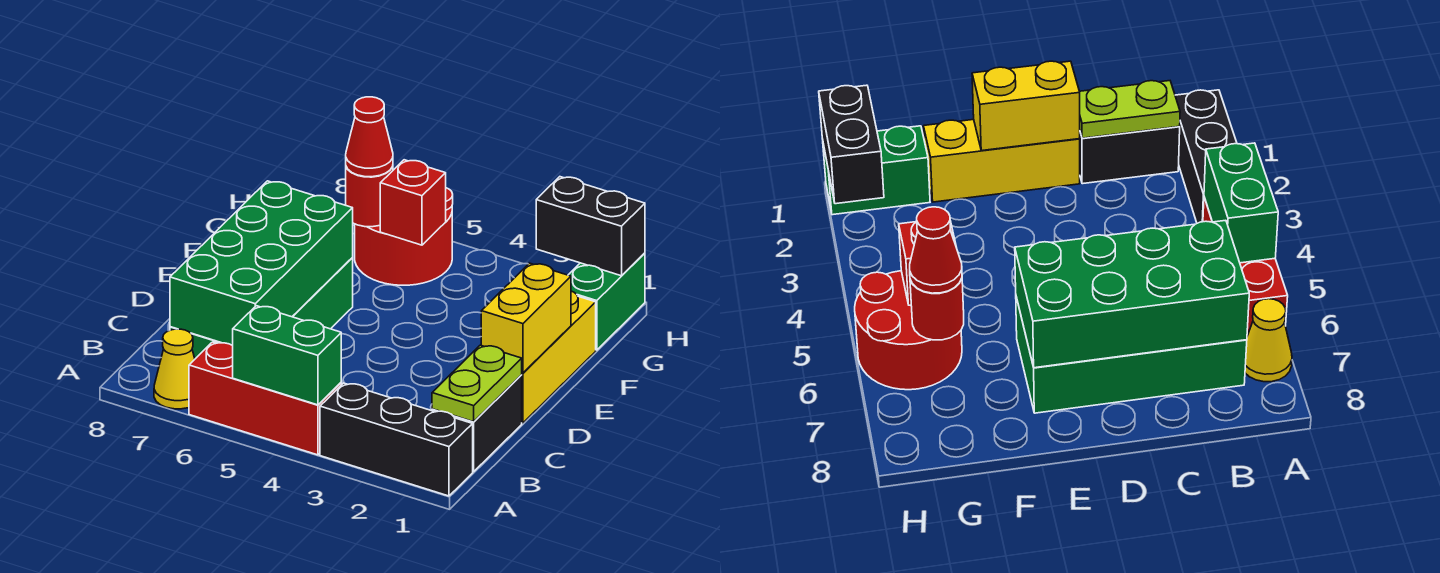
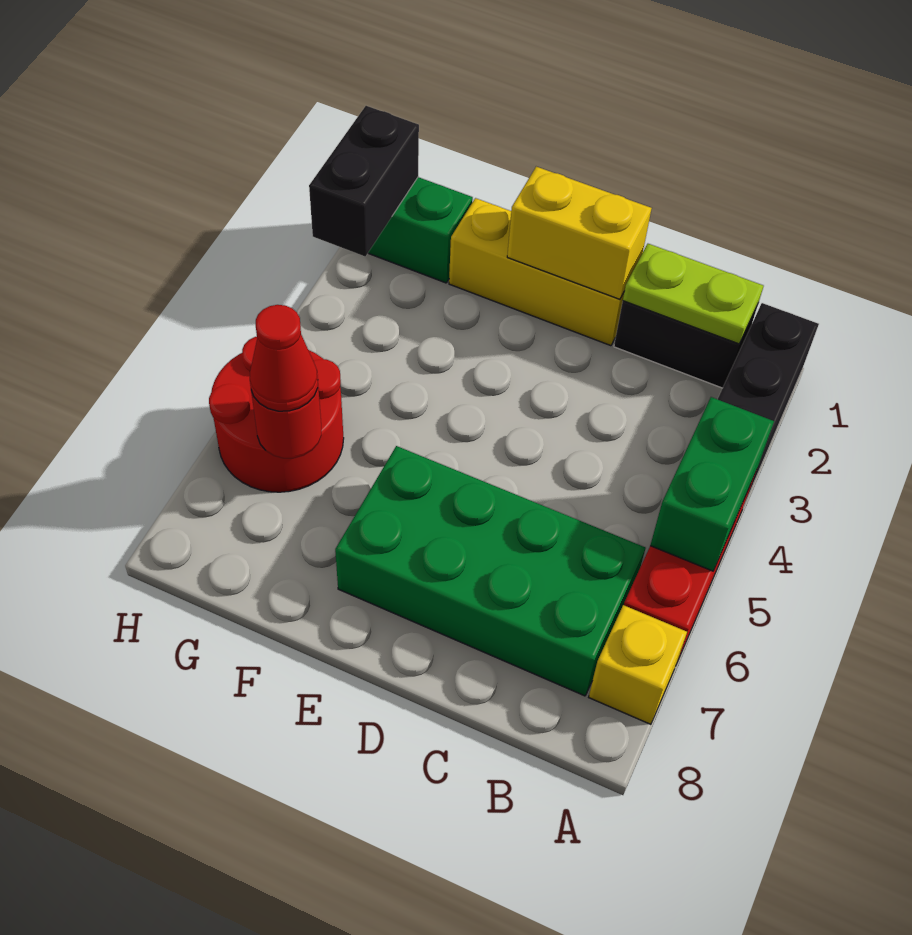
yellow 1x1 cone [154,329,195,409] -> yellow 1x1 brick [589,605,687,724]
green 2x4 brick [170,181,353,345] -> none
red 1x1 brick [380,160,446,245] -> none

